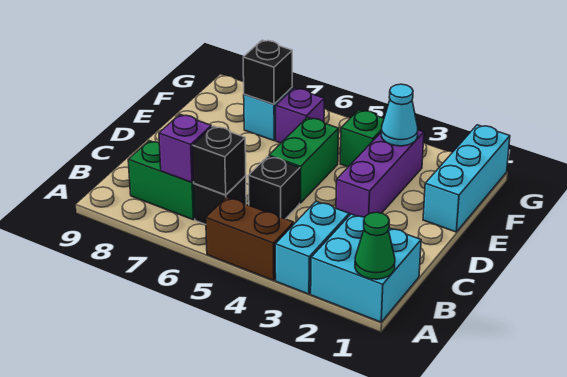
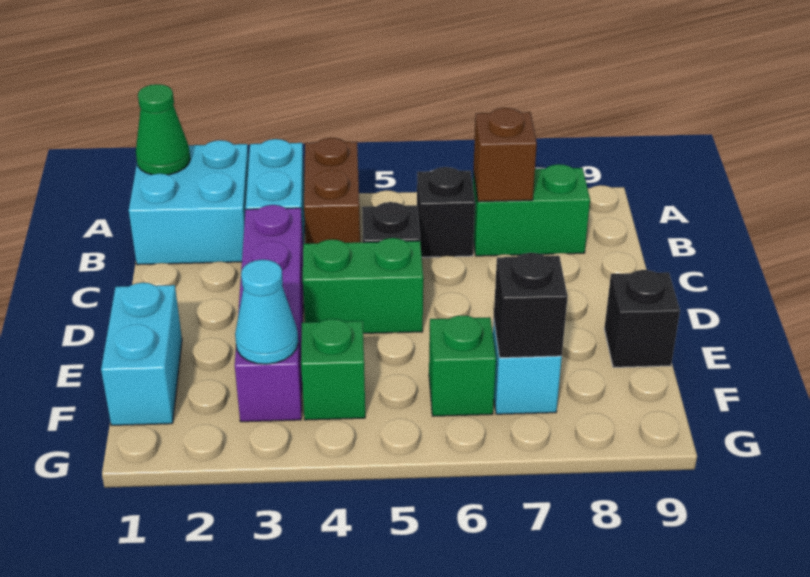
brown 1x2 brick [206,197,294,281] -> brown 1x2 brick turned to [304,138,360,244]
black 1x1 brick [192,126,246,195] -> black 1x1 brick moved to [604,270,680,367]
purple 1x1 brick [159,114,211,183] -> brown 1x1 brick [473,108,537,202]
purple 1x3 brick [336,130,424,217] -> purple 1x4 brick [235,205,303,422]
green 1x2 brick [269,117,339,203] -> green 1x2 brick turned to [303,238,423,333]
cyan 1x3 brick [423,125,510,232] -> cyan 1x2 brick [101,283,182,425]
purple 1x1 brick [276,88,324,143] -> green 1x1 brick [429,315,496,416]

